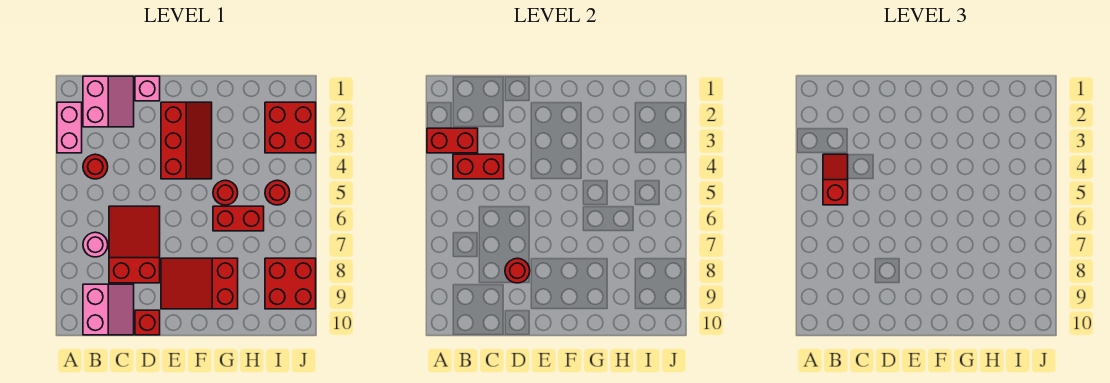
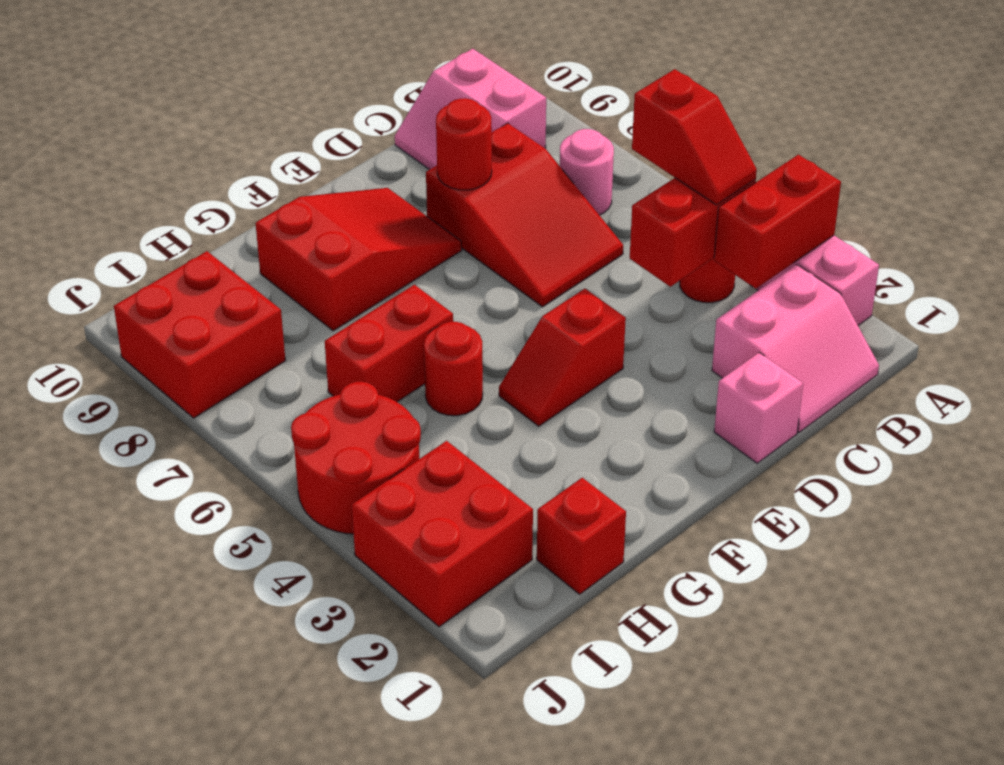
pink 2x2 slope [83,76,134,127] -> pink 2x2 slope turned to [712,264,879,432]
red 1x1 brick [135,310,160,335] -> red 1x1 brick moved to [537,478,626,594]
red 2x3 slope [161,102,212,179] -> red 1x2 slope [499,289,626,426]
red 1x1 round brick [265,180,290,205] -> red 2x2 round brick [291,382,421,534]

